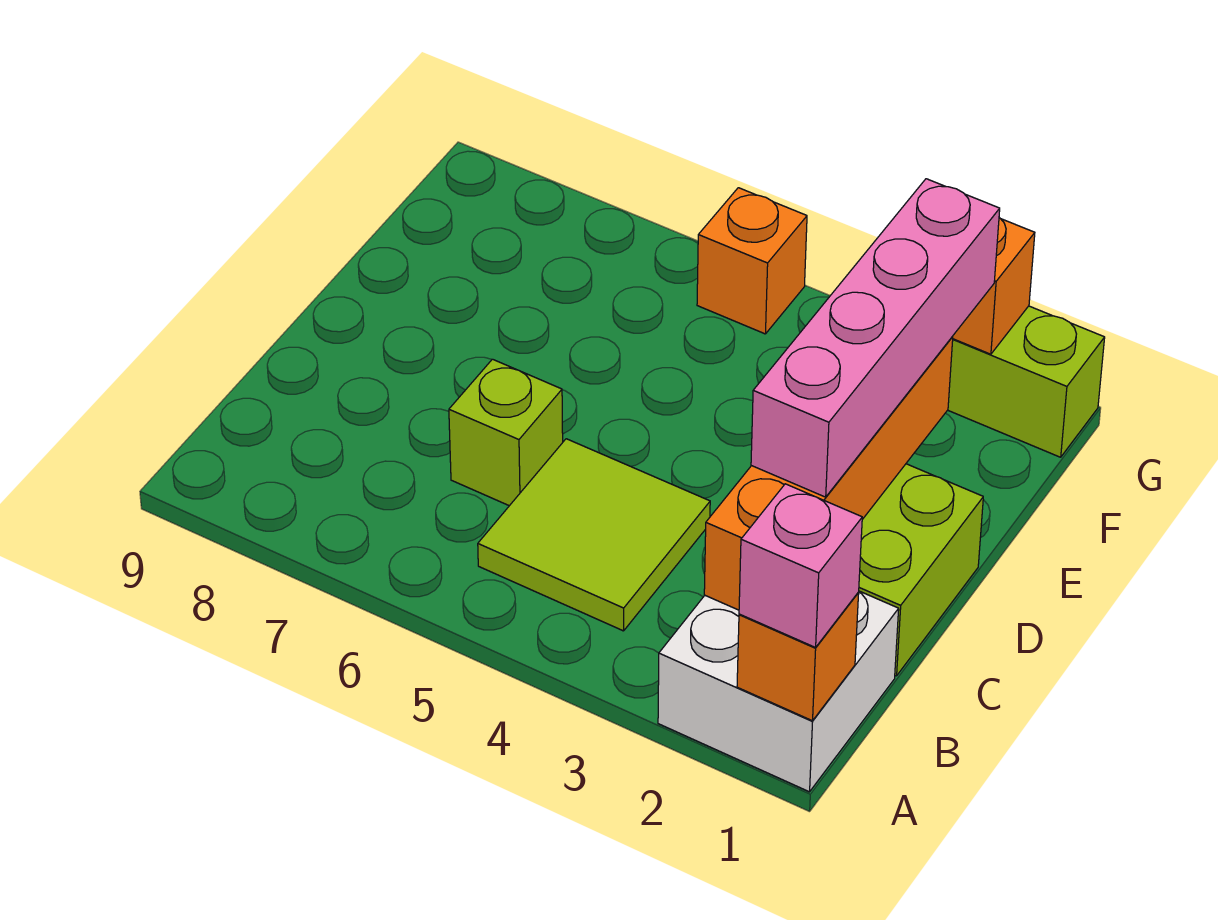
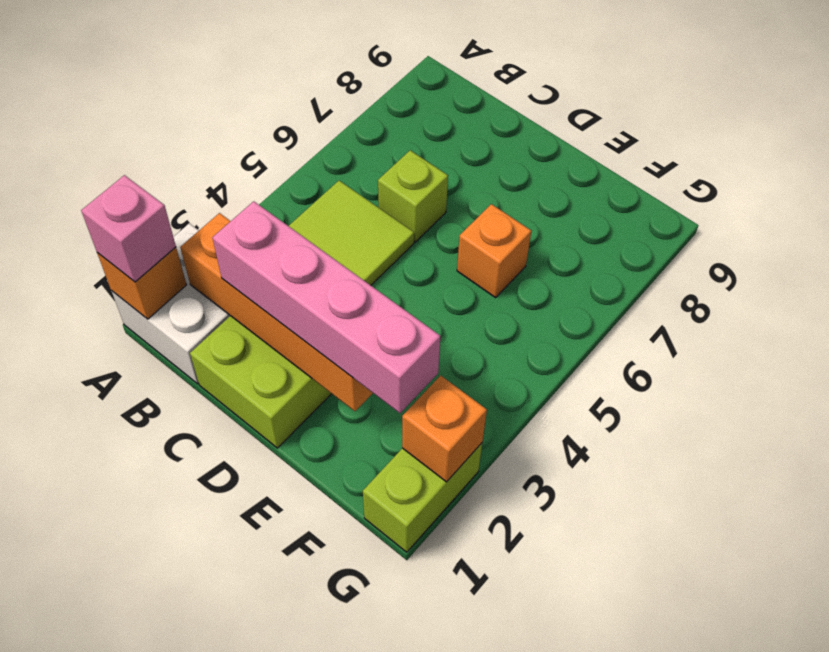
orange 1x1 brick [697,188,807,334] -> orange 1x1 brick moved to [457,204,531,298]

